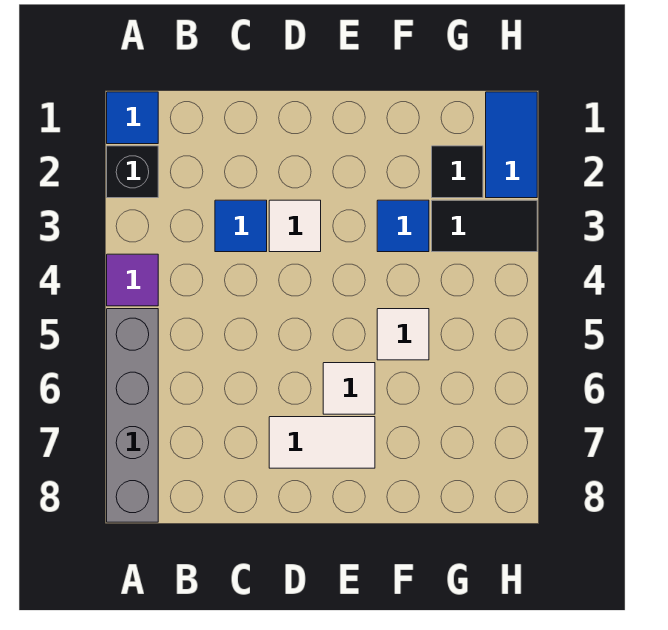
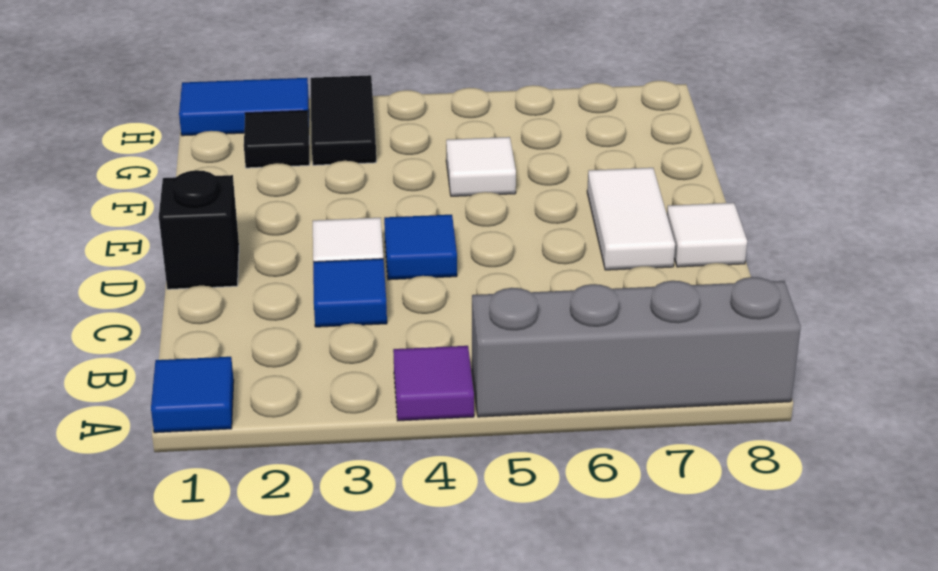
black 1x1 brick [107,146,158,198] -> black 1x1 brick moved to [159,170,239,289]
white 1x1 tile [323,363,375,414] -> white 1x1 tile moved to [667,203,747,267]
blue 1x1 tile [377,200,429,252] -> blue 1x1 tile moved to [384,215,457,280]

